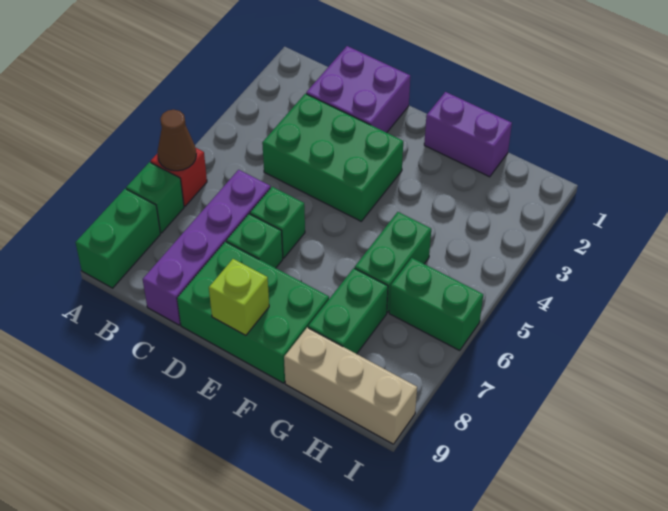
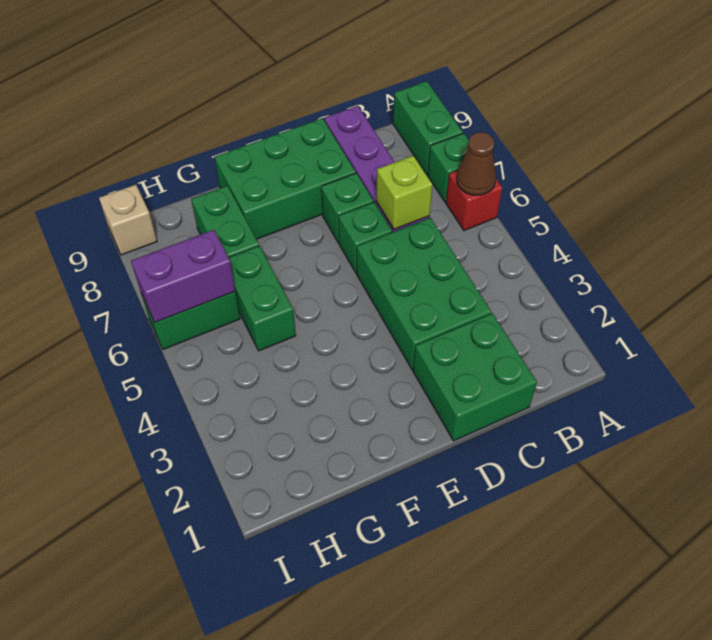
purple 2x2 brick [306,46,410,133] -> green 2x2 brick [413,313,537,441]
green 2x3 brick [262,94,403,221] -> green 2x3 brick turned to [357,218,491,370]
lime 1x1 brick [209,259,269,335] -> lime 1x1 brick moved to [376,155,433,229]
purple 1x2 brick [424,92,512,177] -> purple 1x2 brick moved to [131,230,235,322]
tan 1x3 brick [284,328,417,444] -> tan 1x1 brick [99,185,157,255]

